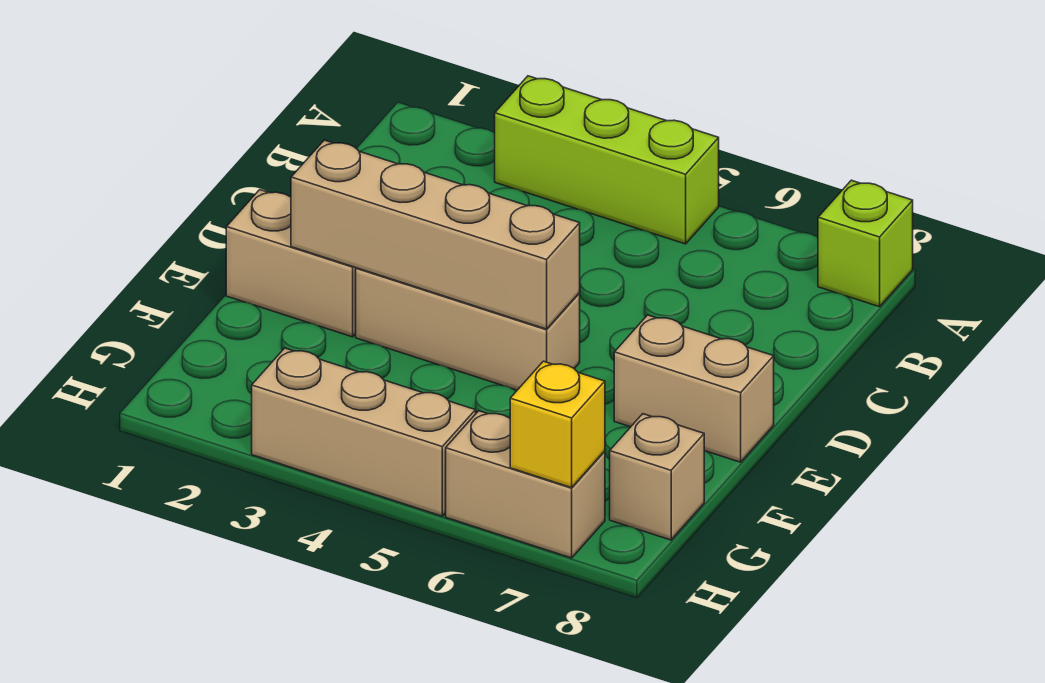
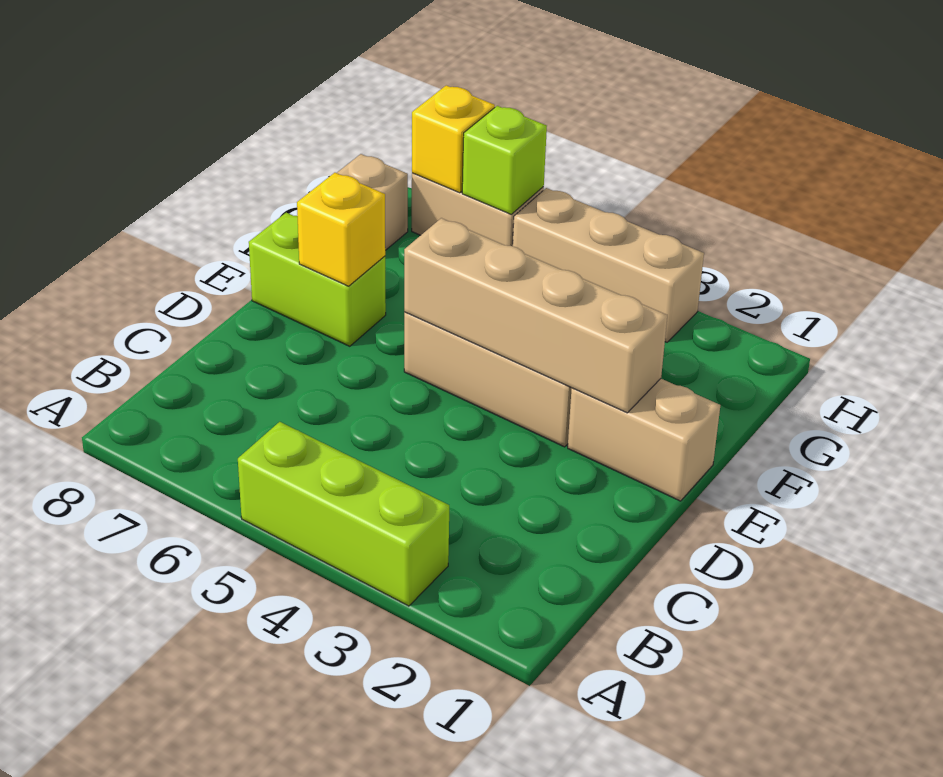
lime 1x1 brick [818,180,913,307] -> lime 1x1 brick moved to [462,106,547,214]
tan 1x2 brick [614,315,774,462] -> lime 1x2 brick [249,213,386,346]
none -> yellow 1x1 brick [297,173,385,286]

